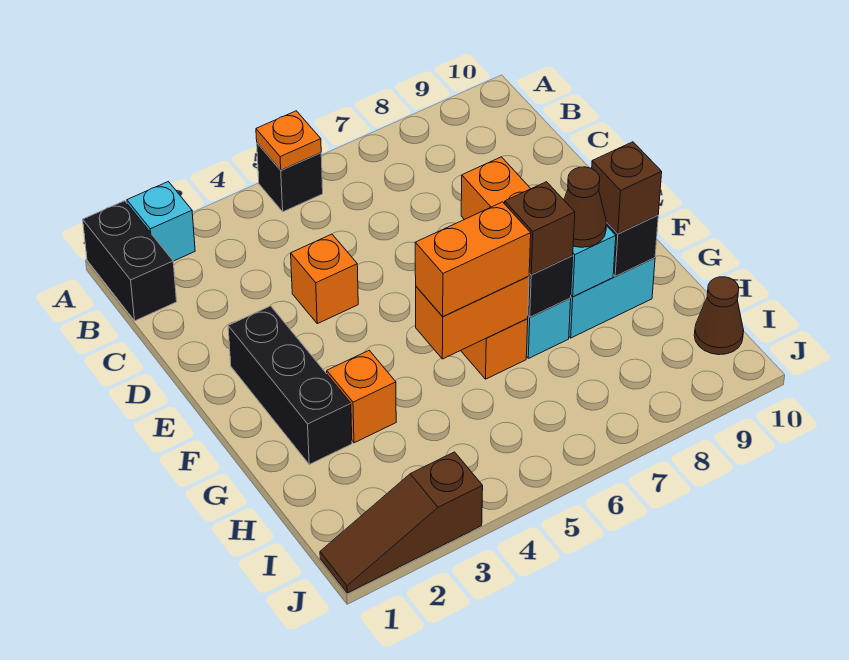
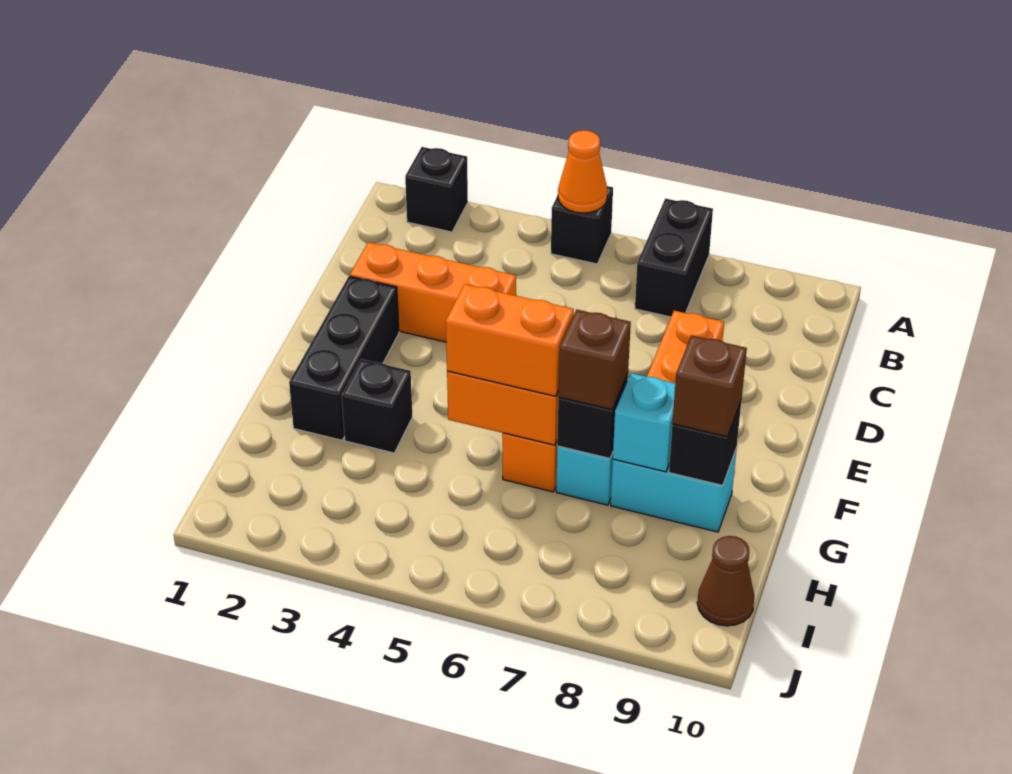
black 1x2 brick [83,201,177,321] -> black 1x2 brick moved to [635,199,713,317]
cyan 1x1 brick [127,182,195,261] -> black 1x1 brick [405,147,468,232]
orange 1x1 plate [256,111,321,170] -> orange 1x1 cone [558,130,608,213]
orange 1x1 brick [291,234,358,324] -> orange 1x3 brick [350,242,516,342]
orange 1x1 brick [327,350,396,443] -> black 1x1 brick [342,359,412,453]
brown 1x1 cone [564,167,607,247] -> none
brown 1x3 slope [320,452,483,593] -> none

